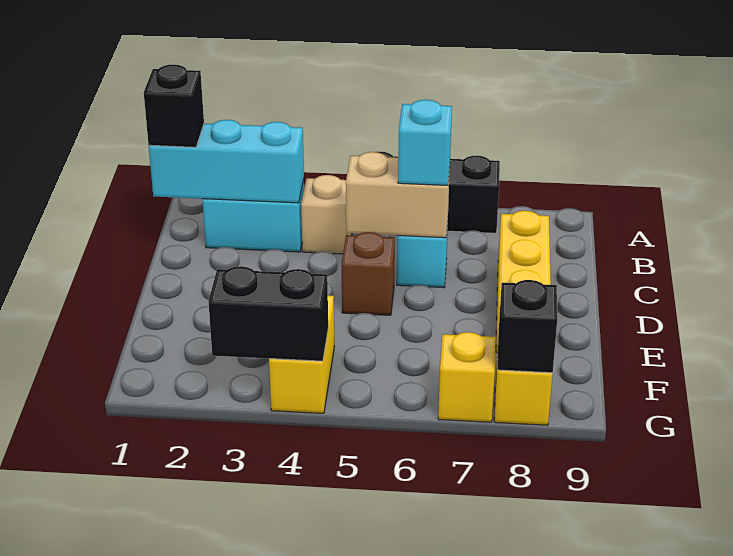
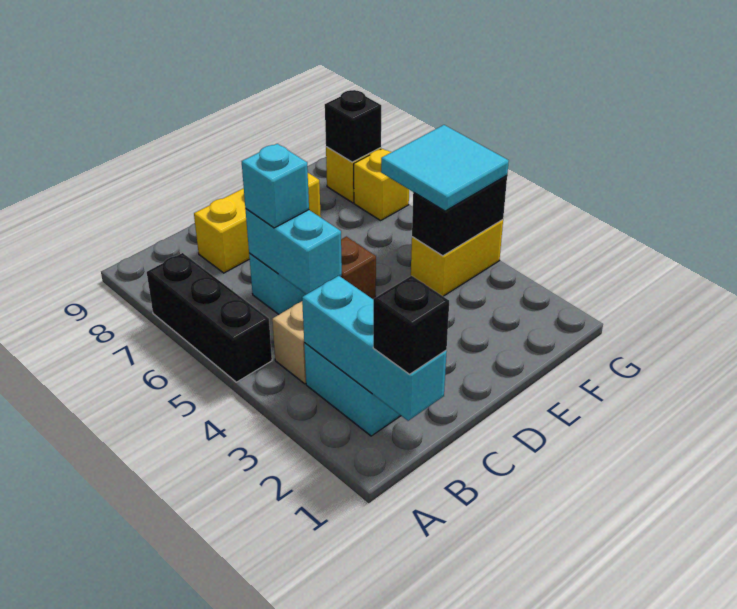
tan 1x2 brick [346,152,450,238] -> cyan 1x2 brick [245,209,342,294]
none -> cyan 2x2 tile [381,125,509,211]
black 1x2 brick [208,266,328,361] -> black 1x2 brick turned to [412,176,507,256]

